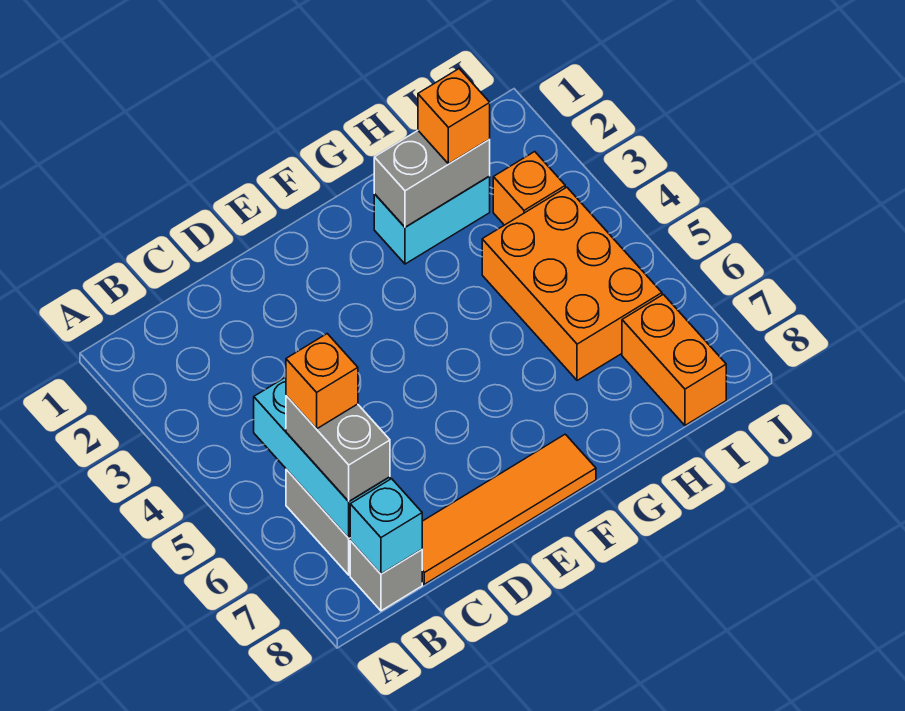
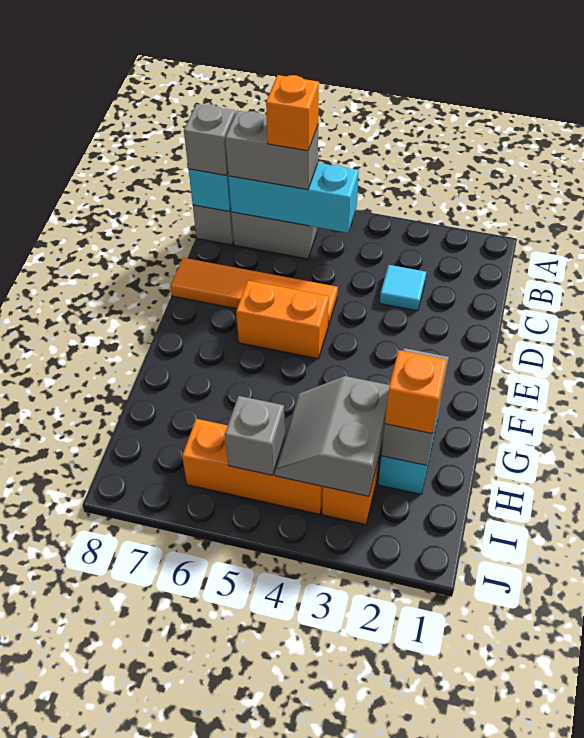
none -> grey 1x1 brick [184,104,235,175]
none -> cyan 1x1 tile [380,265,426,311]
orange 1x4 tile [422,434,596,584] -> orange 1x4 tile turned to [171,258,338,326]
none -> grey 2x2 slope [275,376,390,496]
orange 2x3 brick [482,187,662,381] -> orange 1x3 brick [182,419,323,514]
none -> grey 1x1 brick [225,396,285,475]
orange 1x2 brick [622,295,726,425] -> orange 1x2 brick moved to [236,281,329,359]

